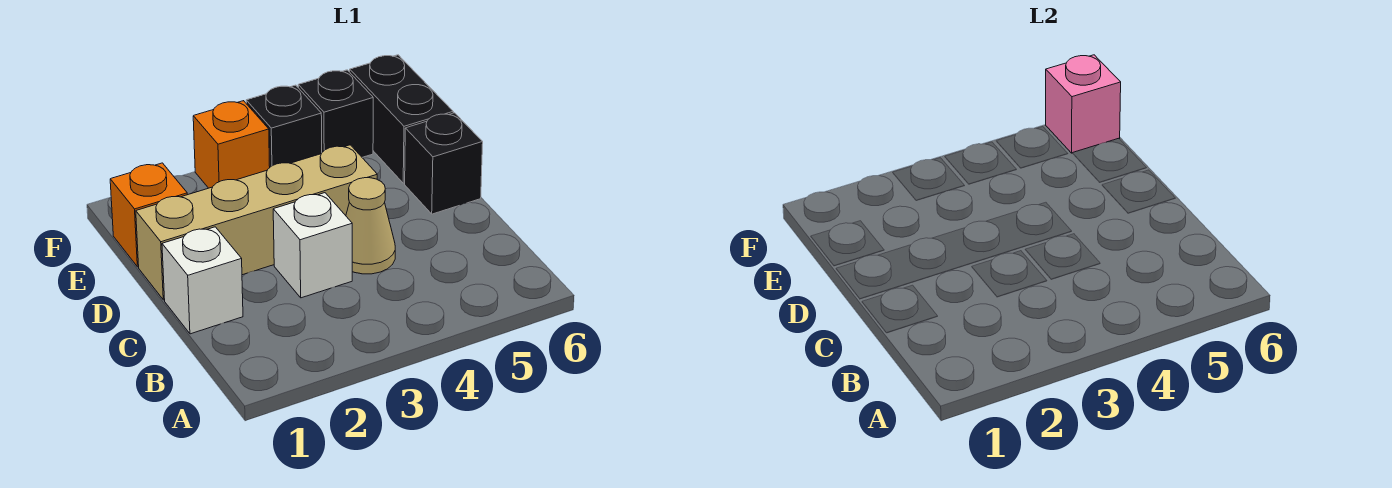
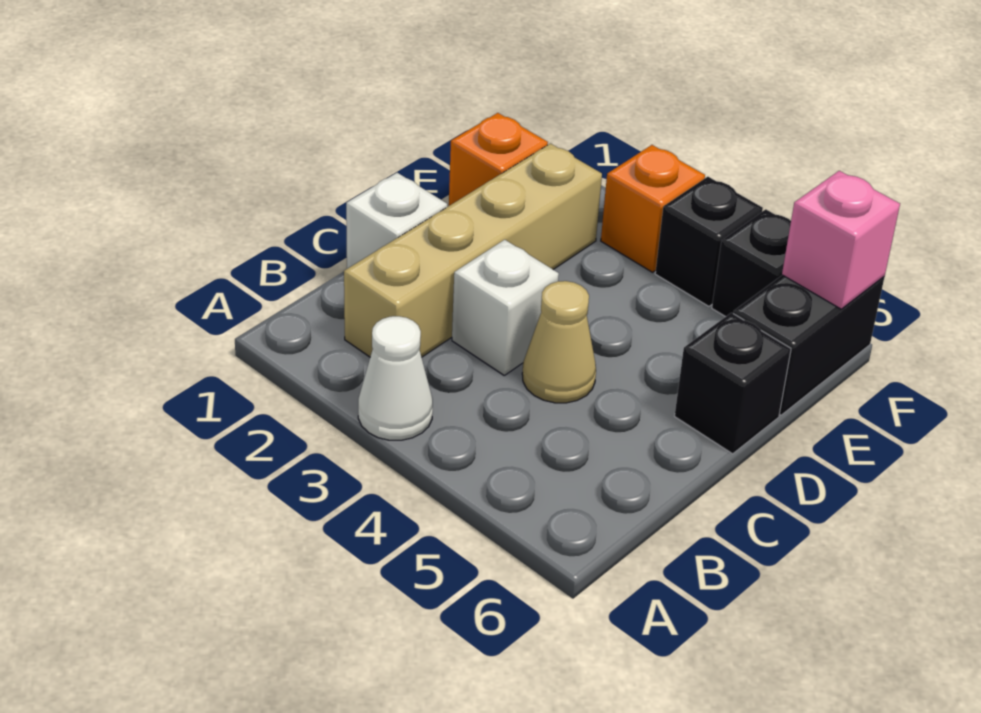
none -> white 1x1 cone [358,316,433,440]
tan 1x4 brick [136,145,377,300] -> tan 1x4 brick turned to [344,143,602,357]

